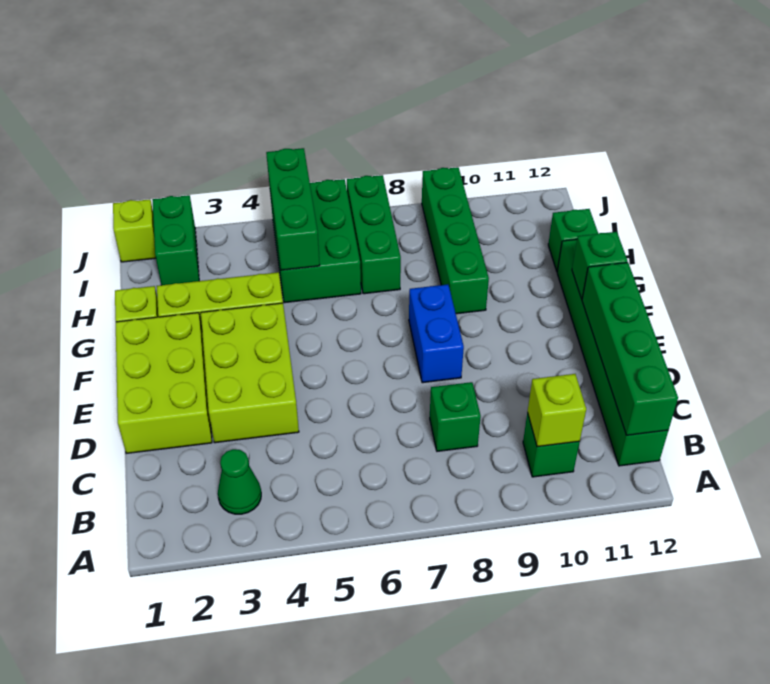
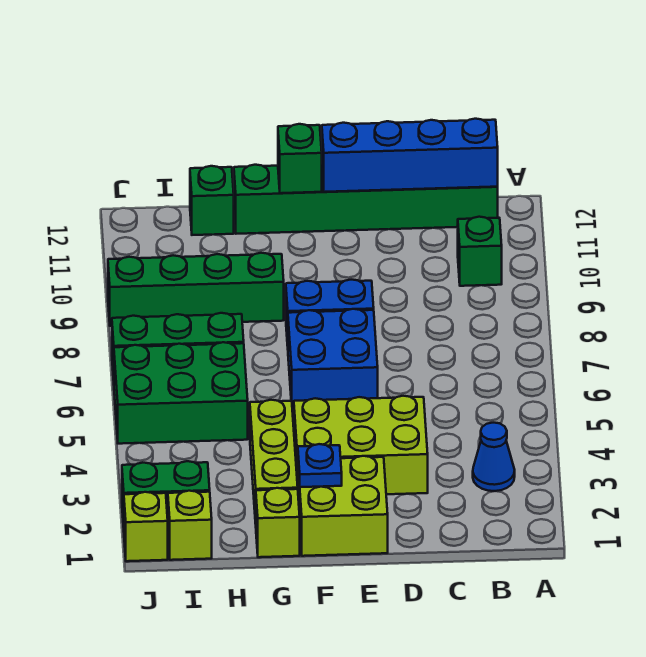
green 1x1 cone [218,449,261,514] -> blue 1x1 cone [473,423,515,491]
lime 1x1 brick [528,374,586,447] -> lime 1x1 brick moved to [168,491,212,560]
green 1x4 brick [582,262,678,435] -> blue 1x4 brick [322,119,498,192]
green 1x1 brick [430,382,481,451] -> none
lime 2x3 brick [116,313,212,453] -> lime 2x2 brick [298,456,388,556]
none -> blue 2x2 brick [288,309,378,409]
none -> blue 1x1 plate [298,444,342,487]
green 1x3 brick [266,148,320,270] -> none

